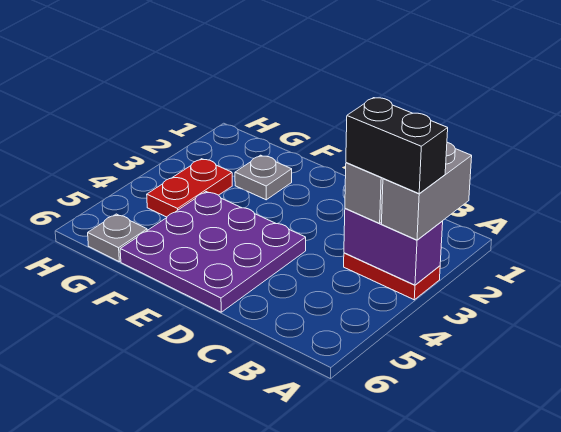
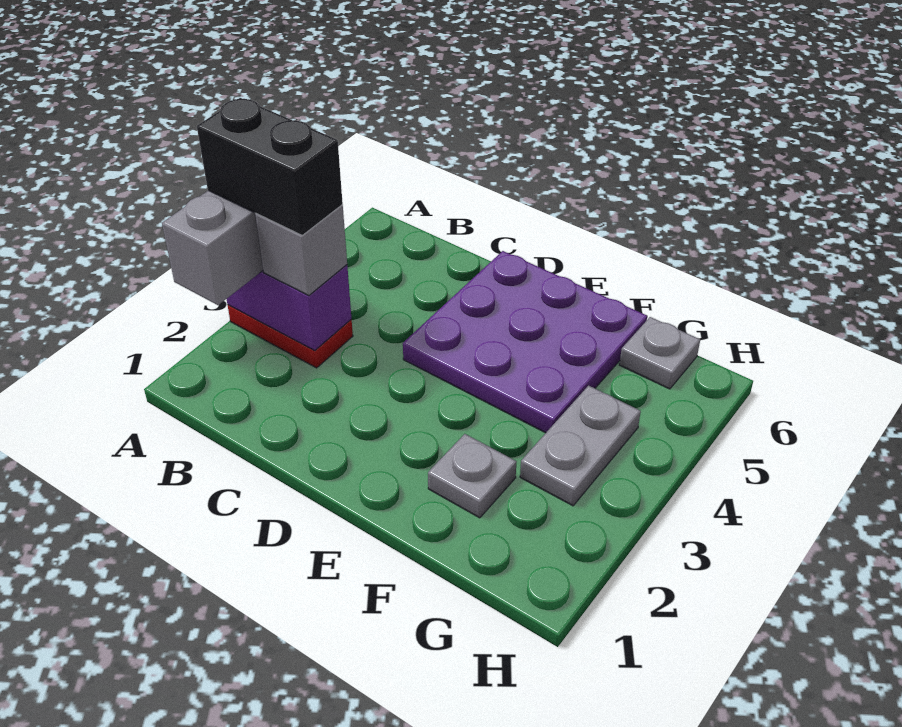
red 1x2 plate [147,159,232,217] -> grey 1x2 plate [520,386,641,506]

